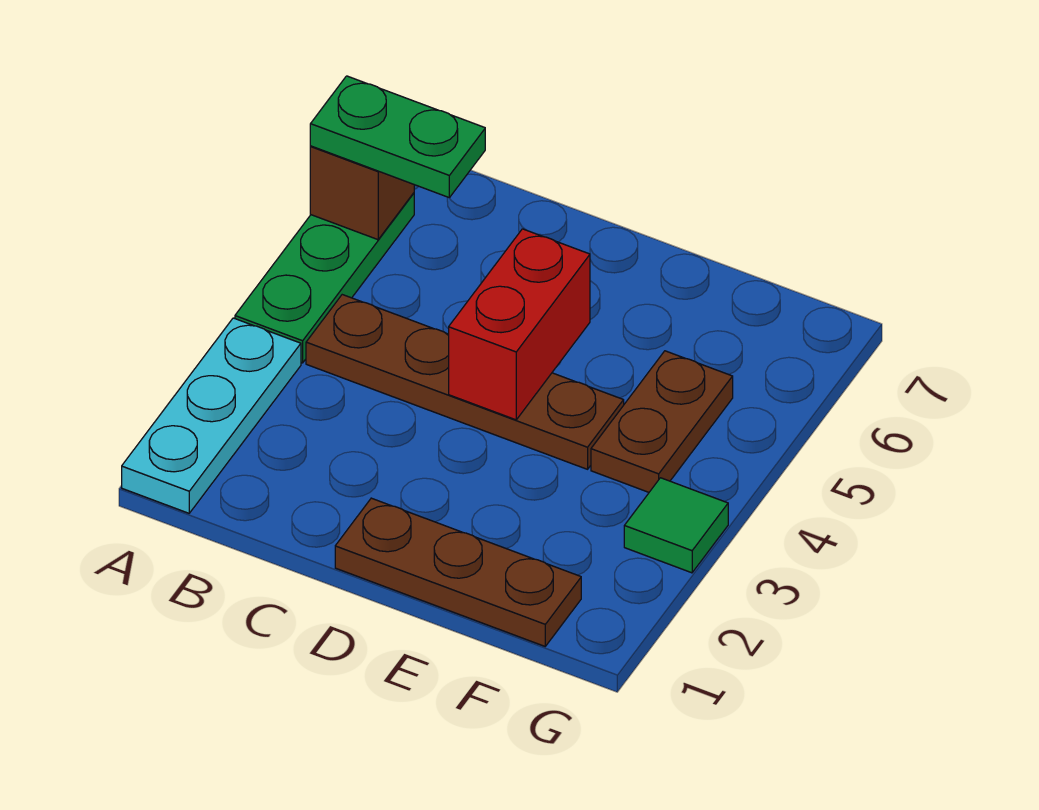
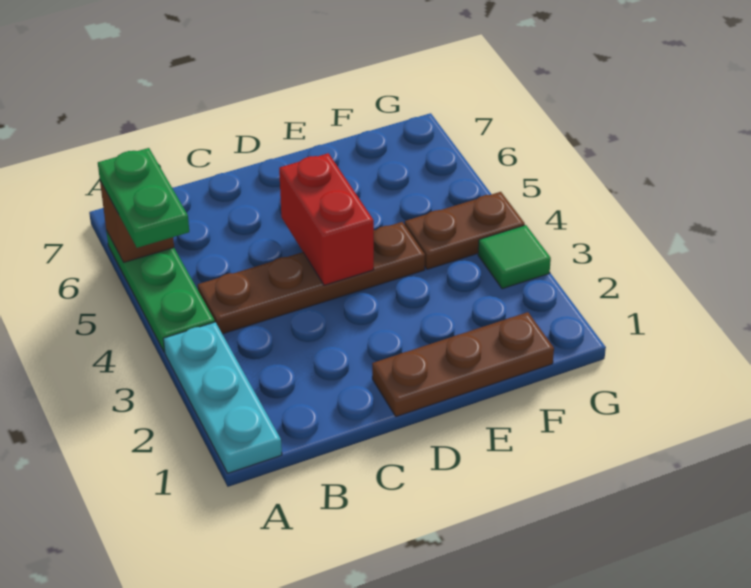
green 1x2 plate [310,76,485,198] -> green 1x2 plate turned to [98,148,189,248]
brown 1x2 plate [591,351,733,492] -> brown 1x2 plate turned to [405,192,525,269]

